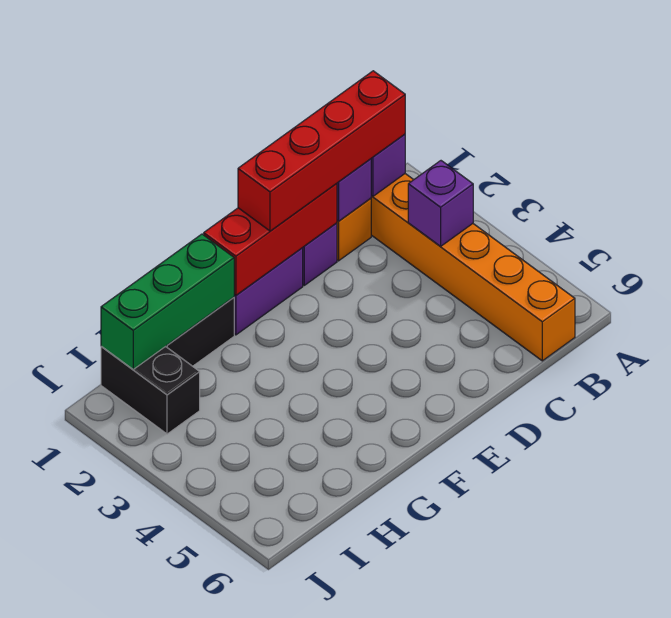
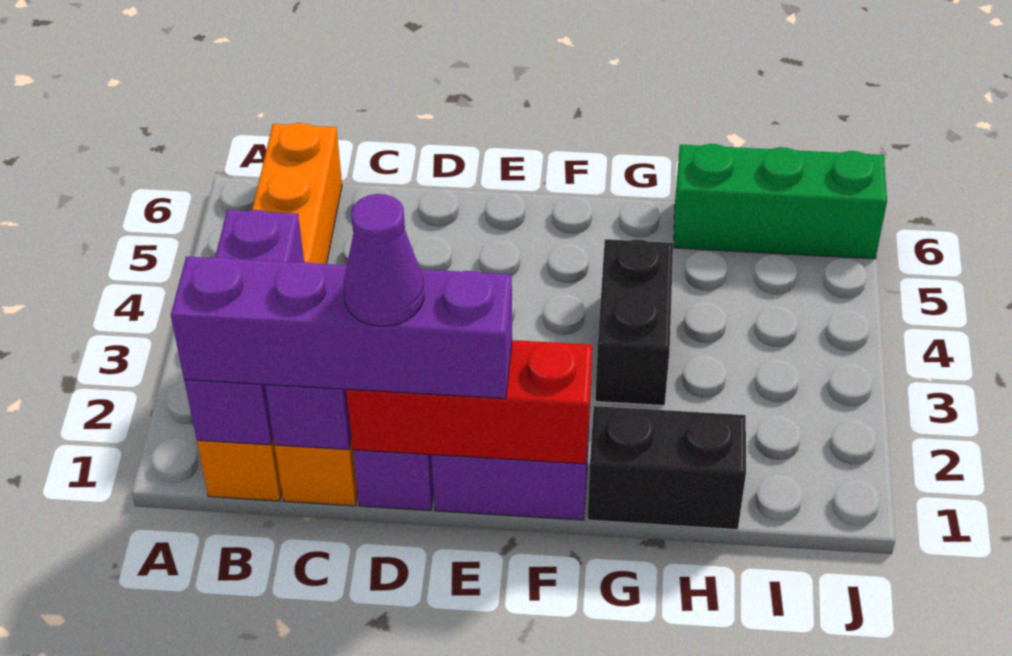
red 1x4 brick [238,71,405,231] -> purple 1x4 brick [171,256,512,399]
none -> purple 1x1 cone [343,194,424,326]
green 1x3 brick [101,234,234,369] -> green 1x3 brick moved to [673,144,887,259]
black 1x2 brick [101,346,200,434] -> black 1x2 brick moved to [595,239,673,406]

